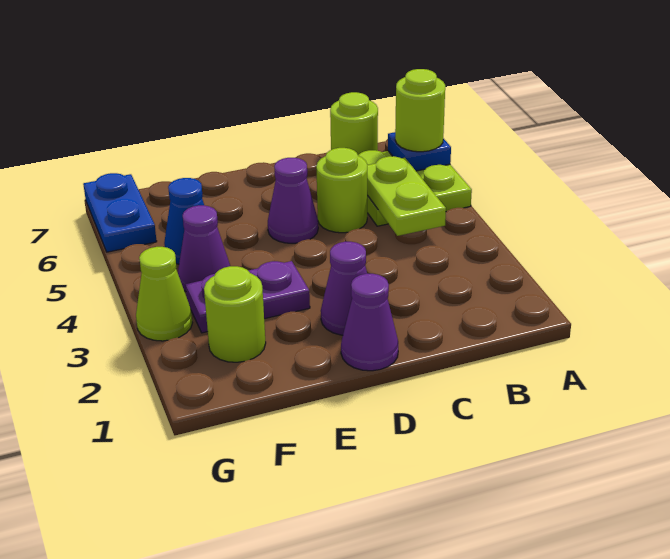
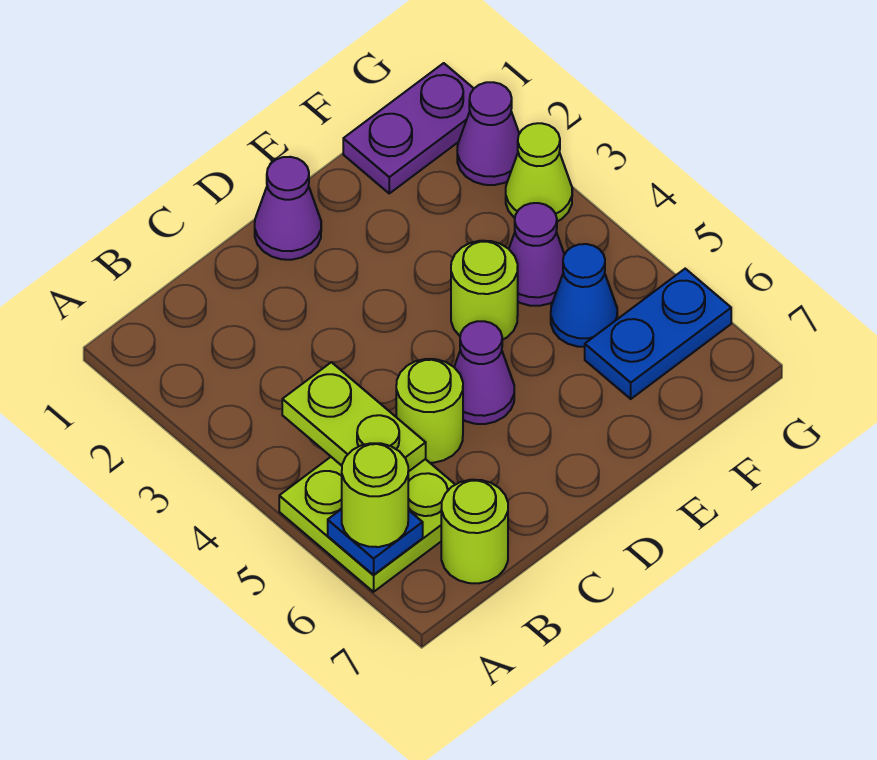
purple 1x1 cone [321,242,367,335] -> purple 1x1 cone moved to [457,82,519,185]
purple 1x2 plate [186,261,310,333] -> purple 1x2 plate moved to [343,63,474,193]
lime 1x1 round brick [204,266,266,362] -> lime 1x1 round brick moved to [451,241,518,340]
blue 1x2 plate [83,173,157,252] -> blue 1x2 plate turned to [585,269,731,399]

